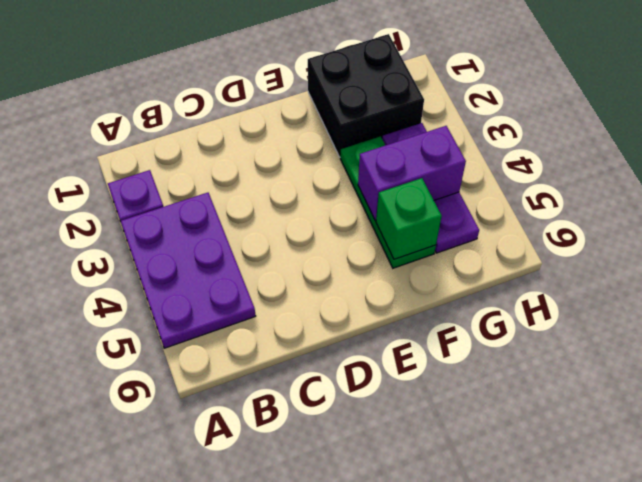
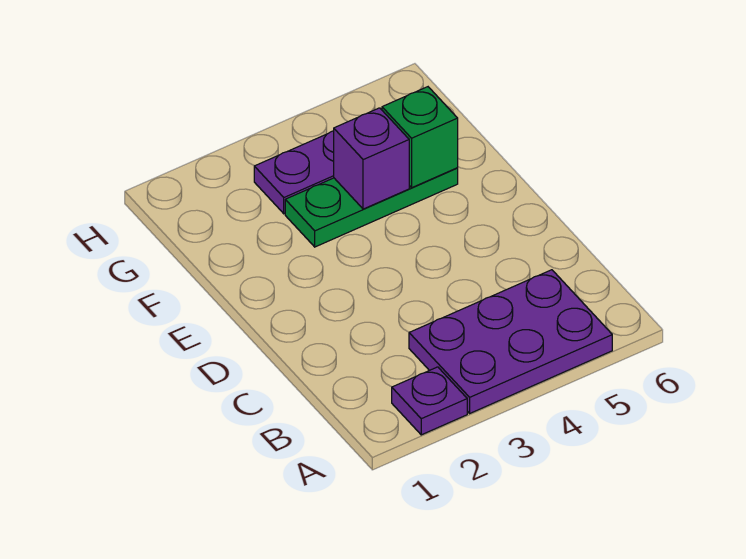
black 2x2 brick [308,34,424,157] -> none
purple 1x2 brick [358,126,466,220] -> purple 1x1 brick [334,108,409,209]

